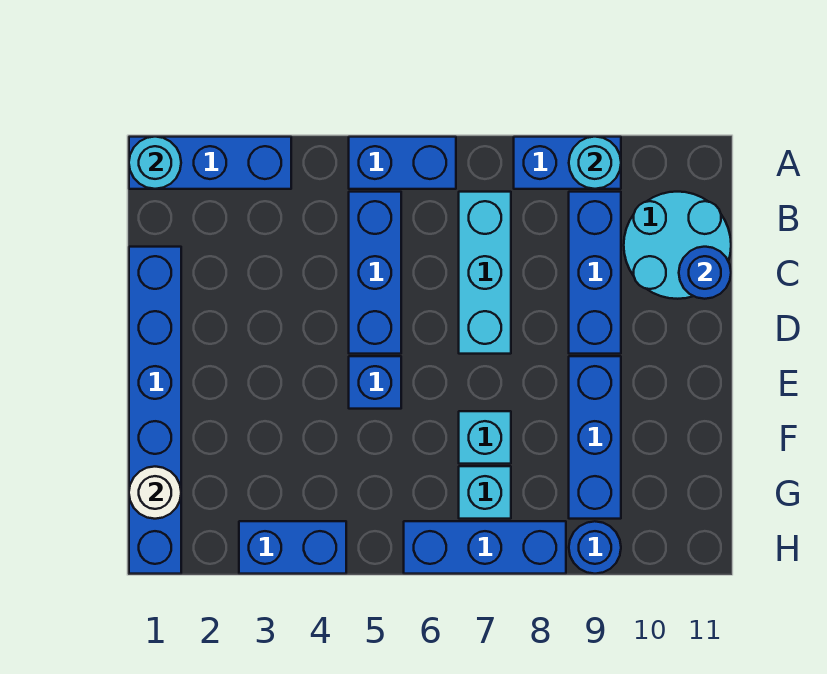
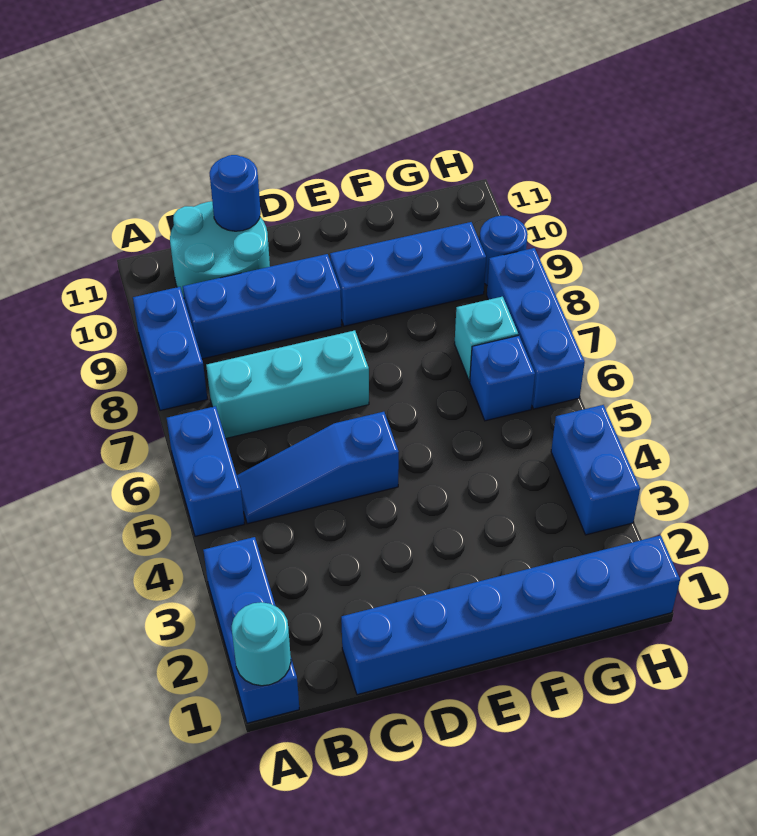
cyan 1x1 round brick [569,137,621,189] -> none
blue 1x3 brick [349,192,401,354] -> blue 1x3 slope [237,412,399,524]
blue 1x1 brick [349,356,401,409] -> blue 1x1 brick moved to [470,335,535,421]
cyan 1x1 brick [459,411,511,464] -> none
white 1x1 round brick [129,467,181,519] -> none

